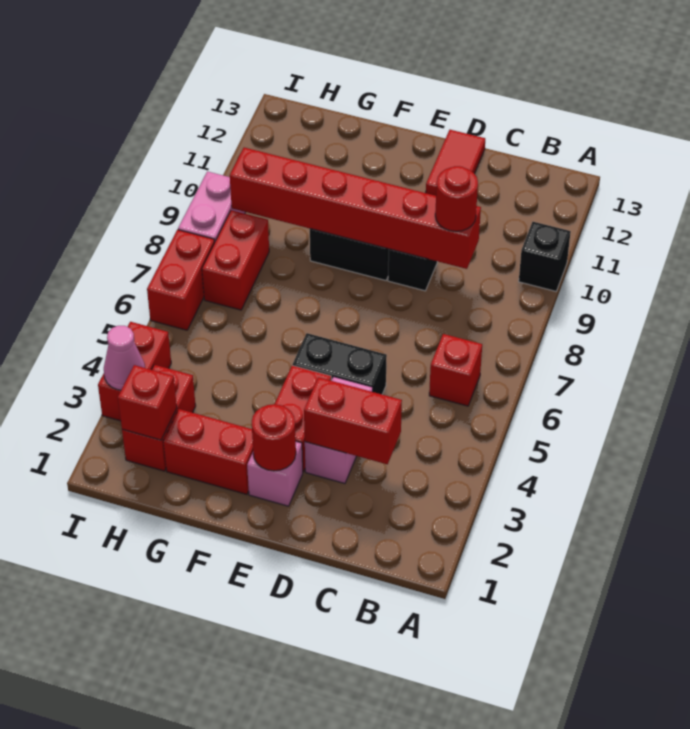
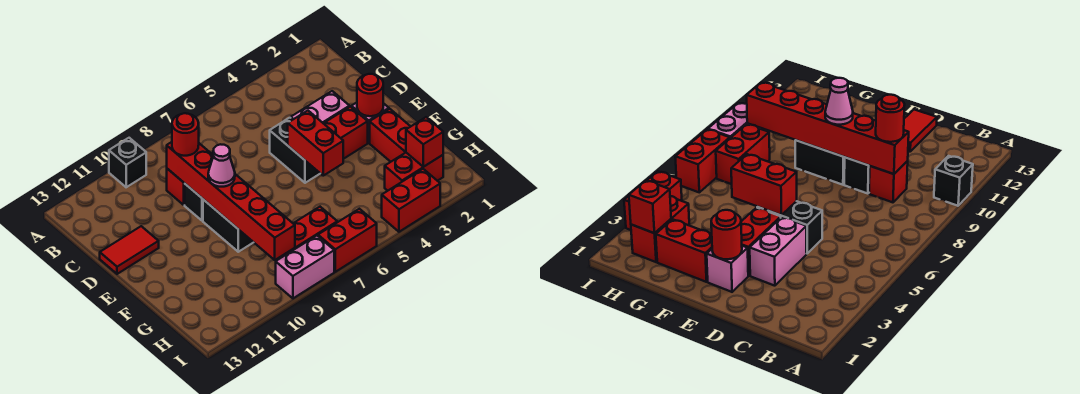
red 1x1 brick [429,334,482,406] -> red 1x1 brick moved to [167,169,185,205]
red 1x2 brick [304,377,402,464] -> red 1x2 brick moved to [288,111,343,176]
pink 1x1 cone [104,326,145,390] -> pink 1x1 cone moved to [208,144,235,187]

